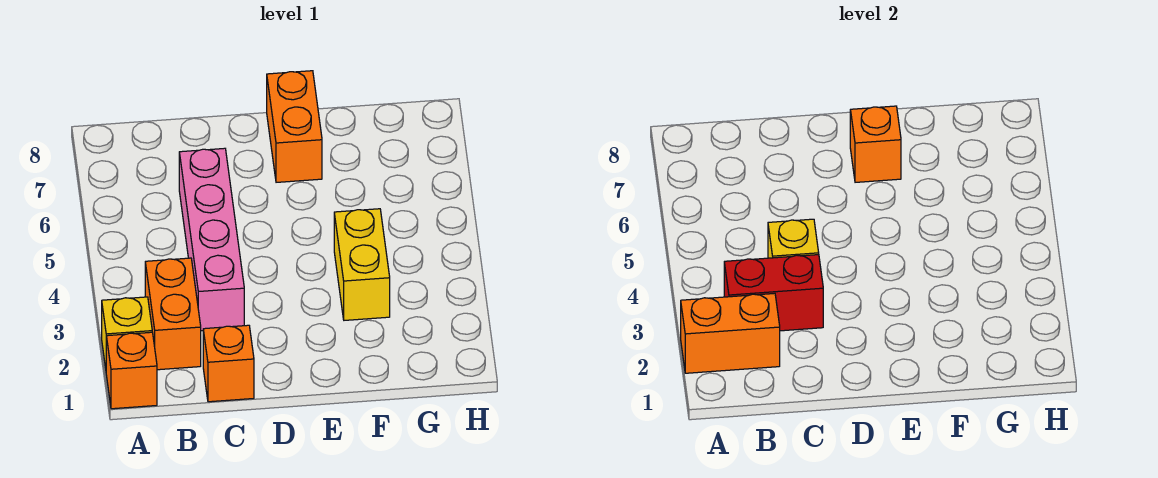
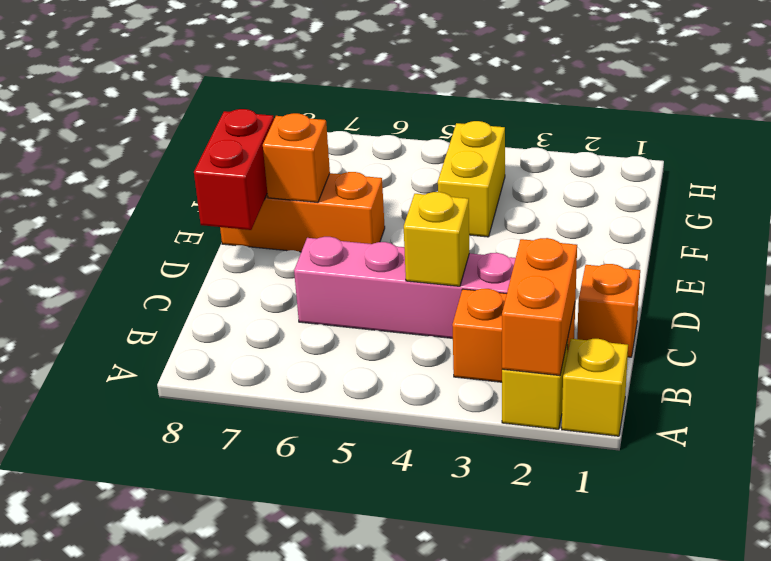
orange 1x1 brick [106,332,157,409] -> yellow 1x1 brick [562,339,628,436]
red 1x2 brick [724,255,823,331] -> red 1x2 brick moved to [194,109,274,230]
orange 1x2 brick [267,71,322,182] -> orange 1x3 brick [220,172,385,252]
yellow 1x2 brick [334,209,390,320] -> yellow 1x2 brick turned to [438,121,505,237]

